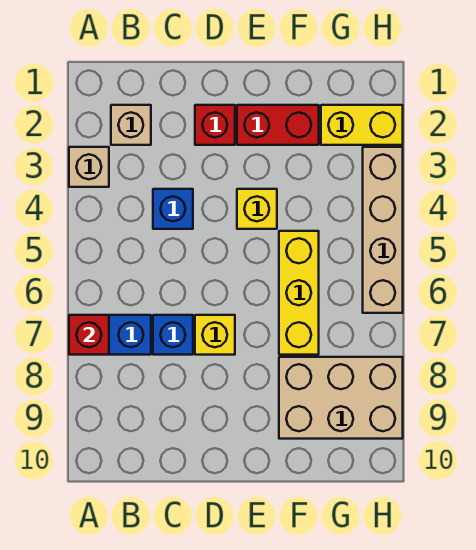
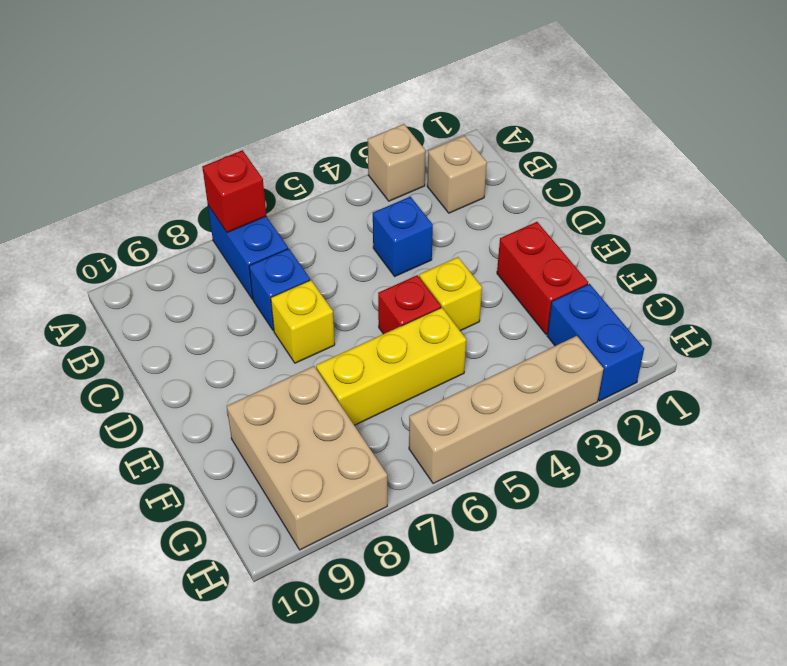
red 1x1 brick [195,105,235,145] -> red 1x1 brick moved to [378,275,441,334]
yellow 1x2 brick [321,105,403,145] -> blue 1x2 brick [547,284,644,401]

